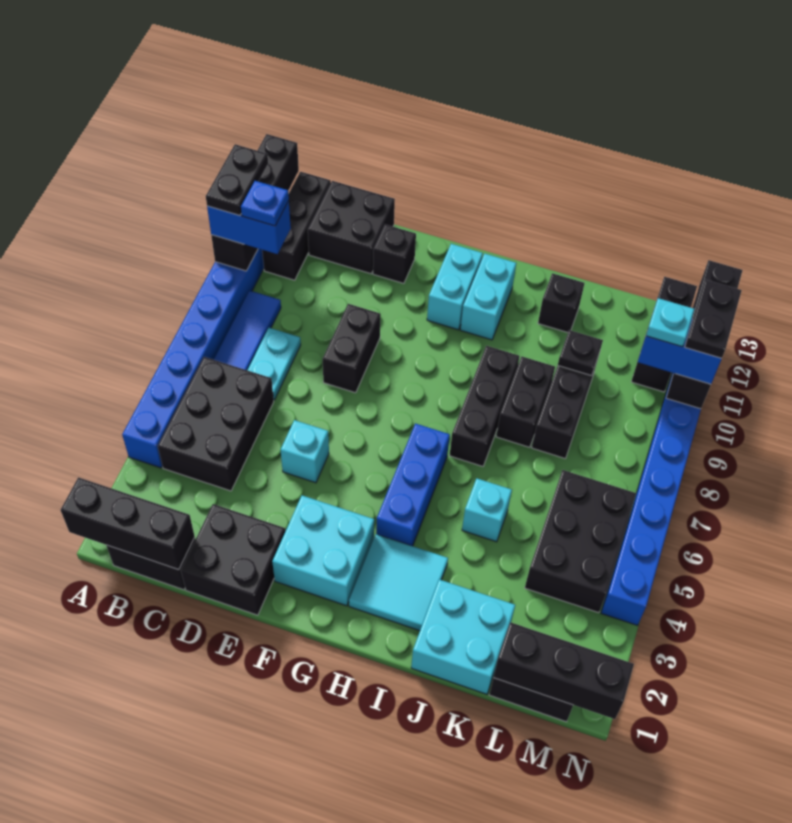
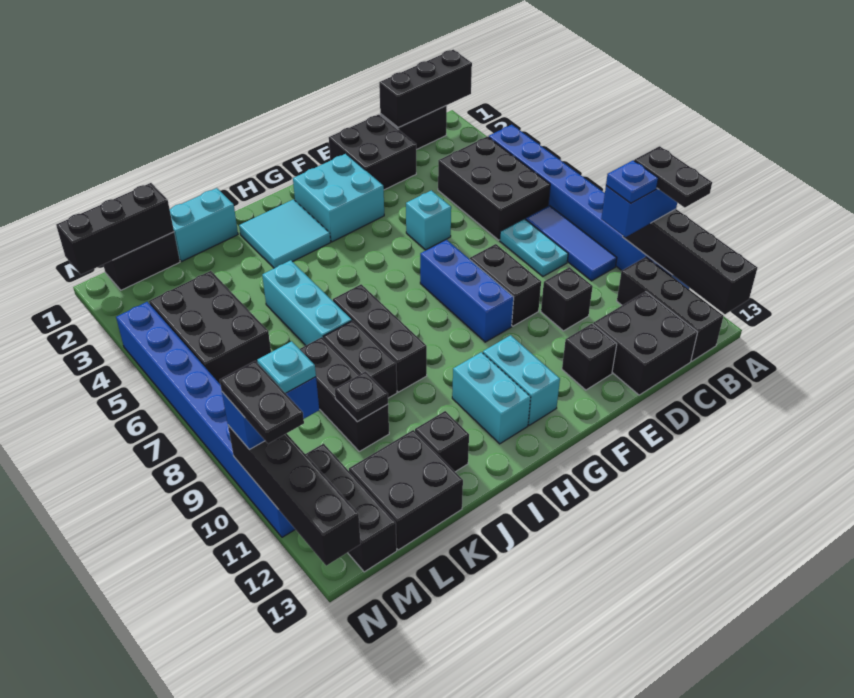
none -> black 1x1 brick [541,267,593,331]
blue 1x3 brick [376,424,450,546] -> blue 1x3 brick moved to [420,240,514,342]
cyan 2x2 brick [411,579,515,694] -> cyan 1x2 brick [170,188,238,261]
cyan 1x1 brick [462,479,512,542] -> cyan 1x3 brick [262,260,352,345]
none -> black 2x2 brick [349,430,463,550]

